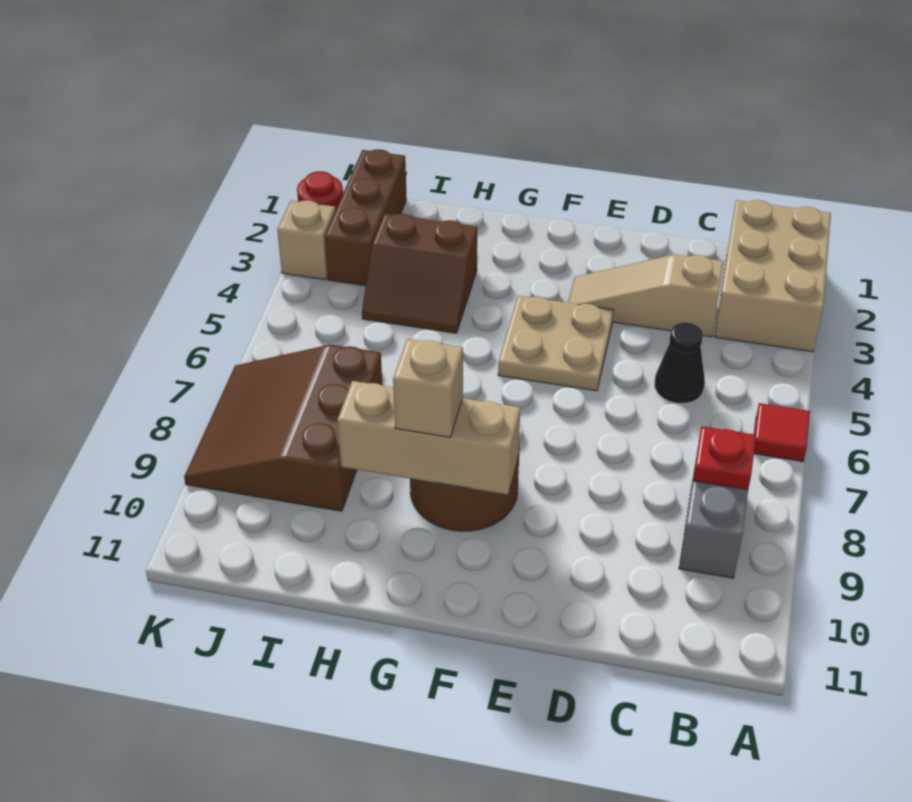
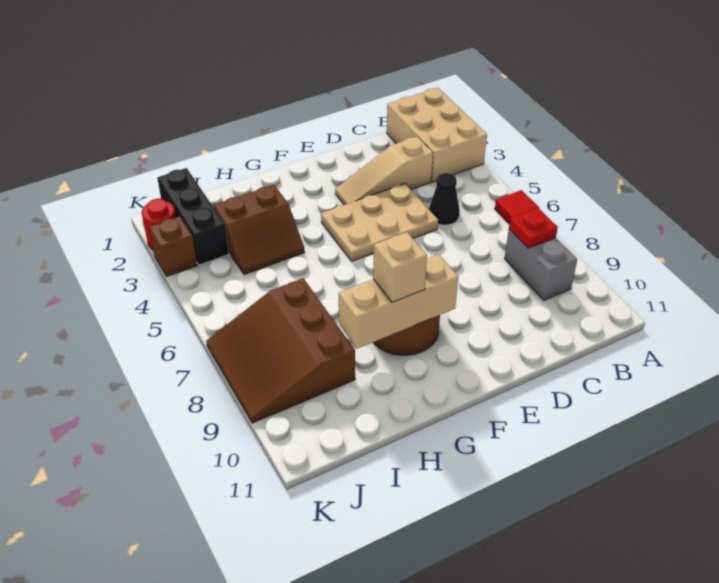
tan 2x2 plate [498,296,614,391] -> tan 2x3 plate [321,184,438,261]
brown 1x3 brick [325,149,407,286] -> black 1x3 brick [157,168,229,265]
tan 1x1 brick [277,200,335,280] -> brown 1x1 brick [149,216,197,276]

